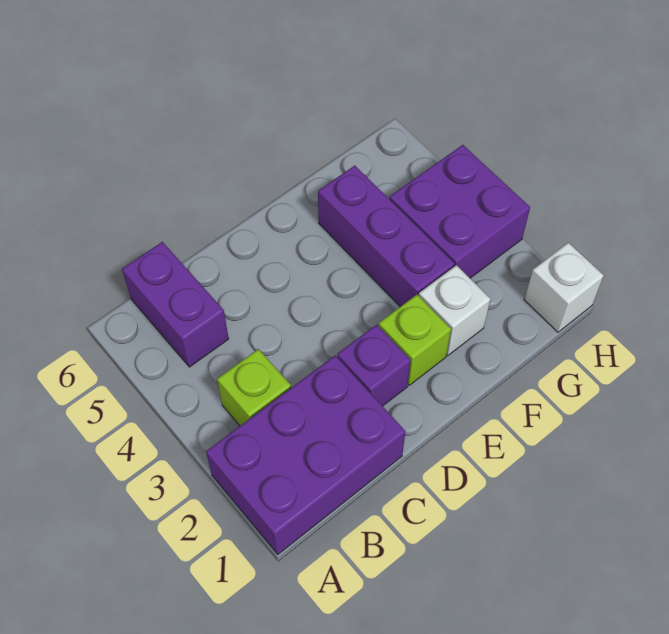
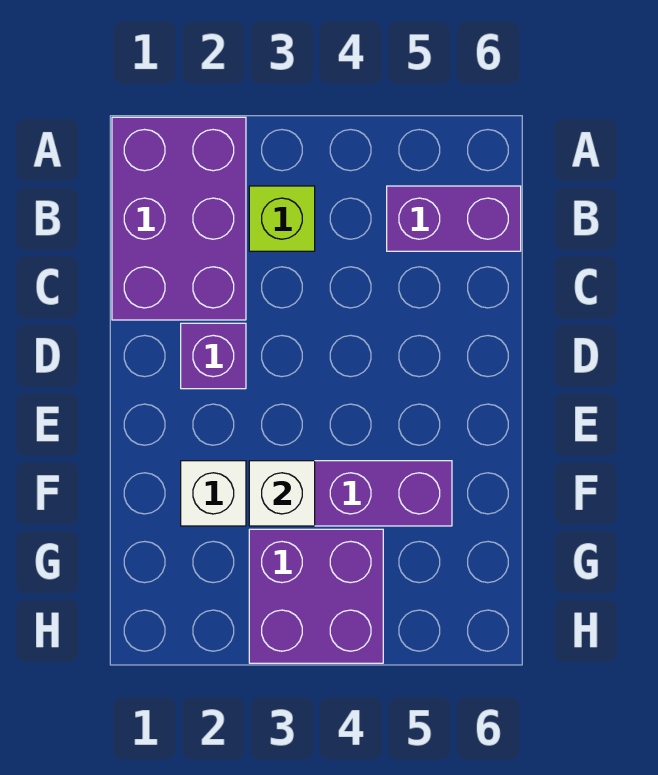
lime 1x1 brick [378,295,451,385] -> none
white 1x1 brick [524,242,604,332] -> white 1x1 brick moved to [249,461,315,526]

